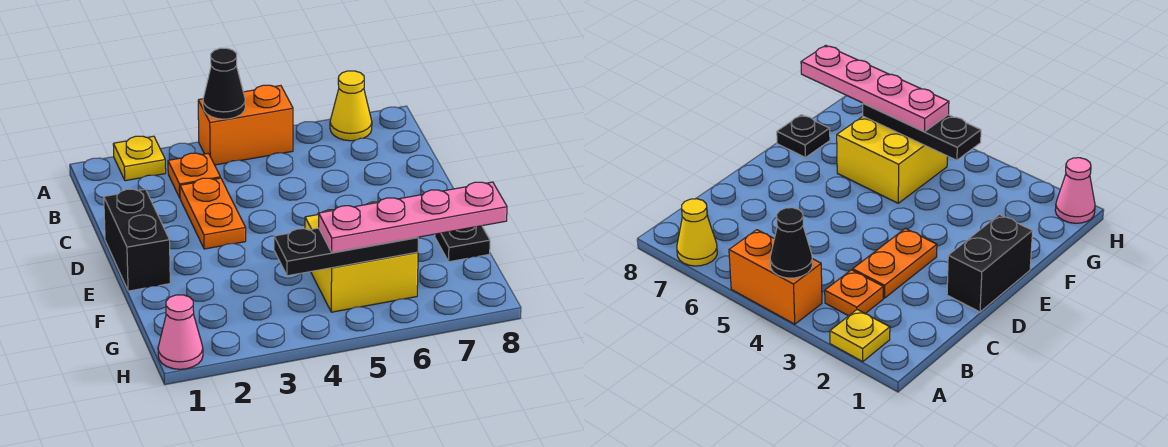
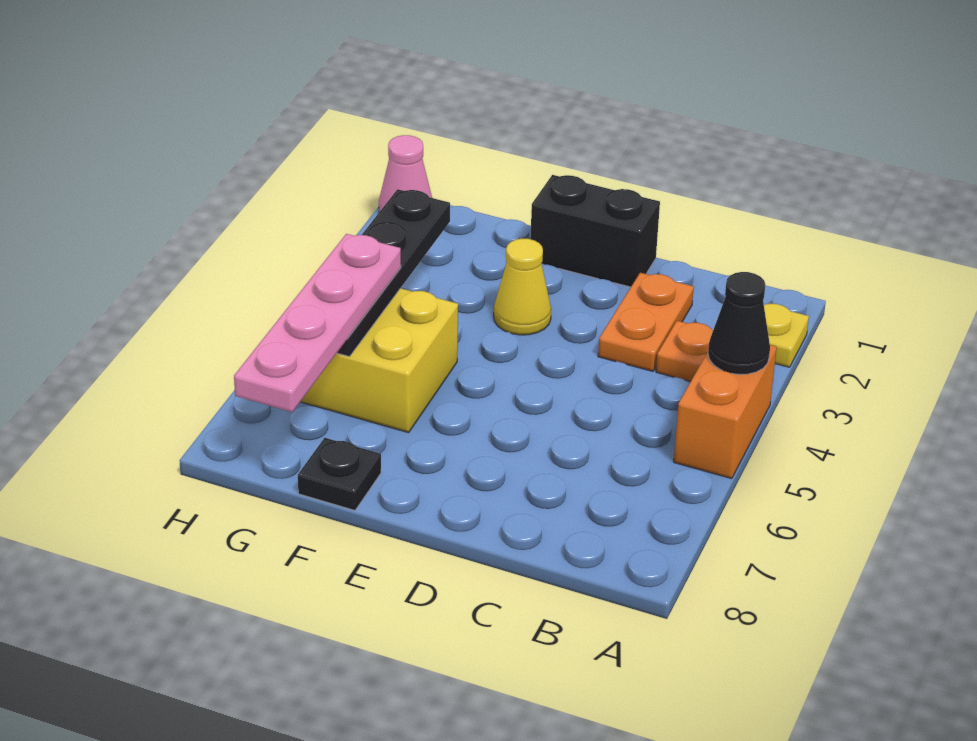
yellow 1x1 cone [330,71,372,141] -> yellow 1x1 cone moved to [494,239,551,335]
orange 1x2 plate [180,178,246,249] -> orange 1x2 plate turned to [598,273,694,371]
black 1x3 plate [274,228,418,276] -> black 1x4 plate [337,189,450,357]

